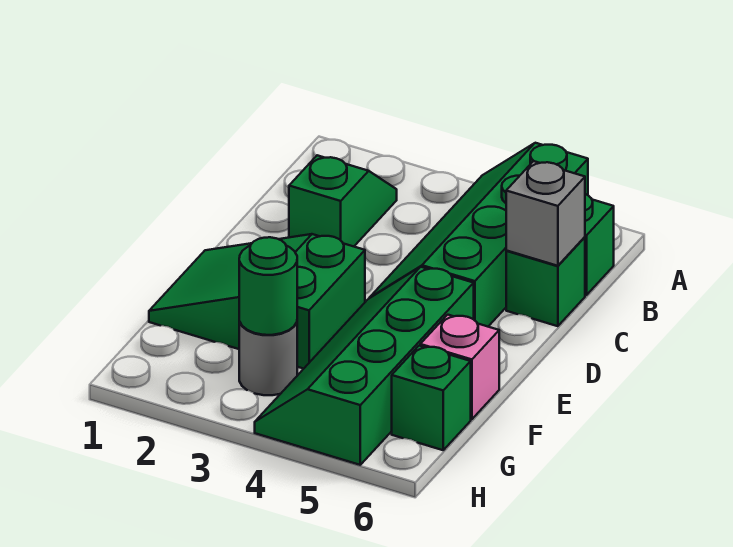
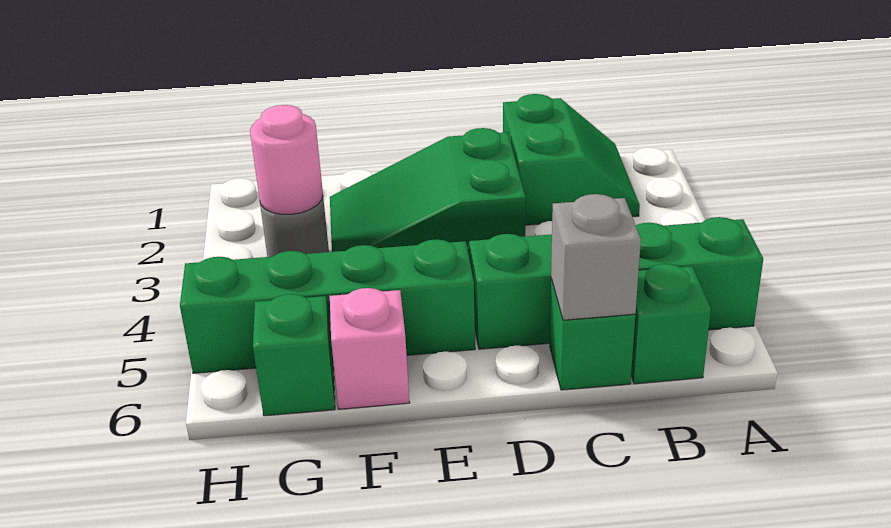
green 1x2 slope [289,155,397,246] -> green 2x2 slope [503,94,640,225]
green 2x3 slope [149,234,365,369] -> green 2x3 slope turned to [330,128,526,252]
green 1x1 round brick [239,237,297,335] -> pink 1x1 round brick [250,105,323,214]

